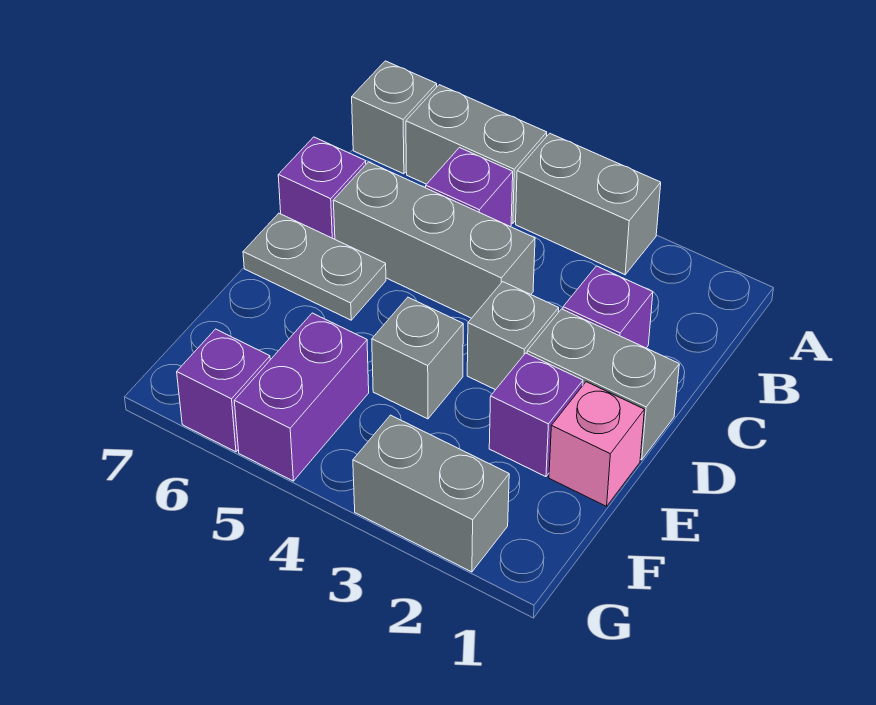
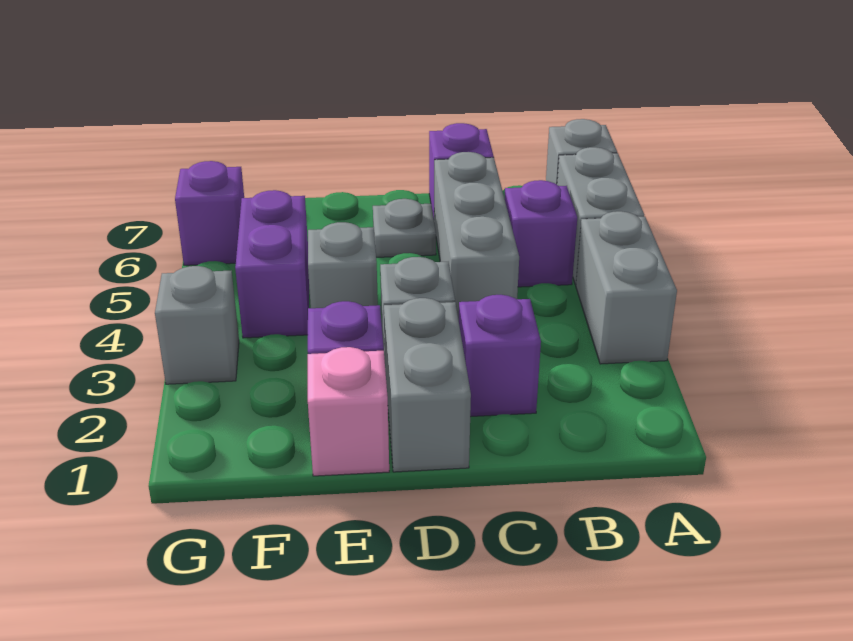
grey 1x2 plate [243,213,386,320] -> grey 1x1 plate [373,199,436,257]
purple 1x2 brick [234,313,369,481] -> purple 1x2 brick turned to [235,190,309,338]
grey 1x2 brick [353,415,509,572] -> grey 1x1 brick [155,266,239,384]

